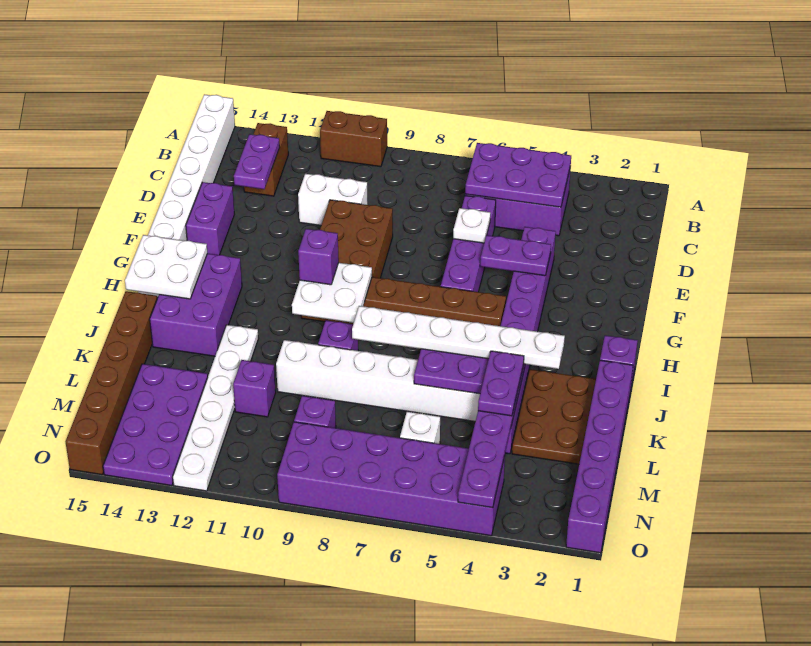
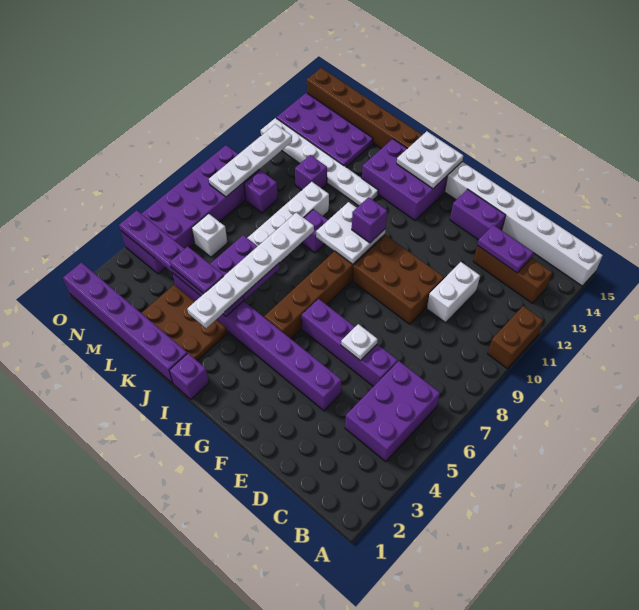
purple 2x3 plate [465,143,571,207] -> none
brown 1x2 brick [244,123,288,196] -> brown 1x3 brick [473,245,552,303]
purple 1x2 plate [480,235,551,276] -> none
none -> white 1x4 plate [209,124,292,197]

